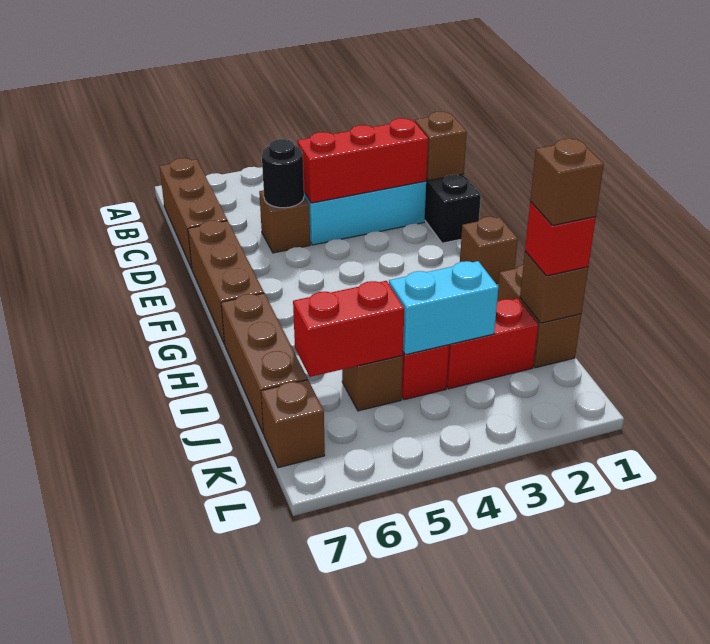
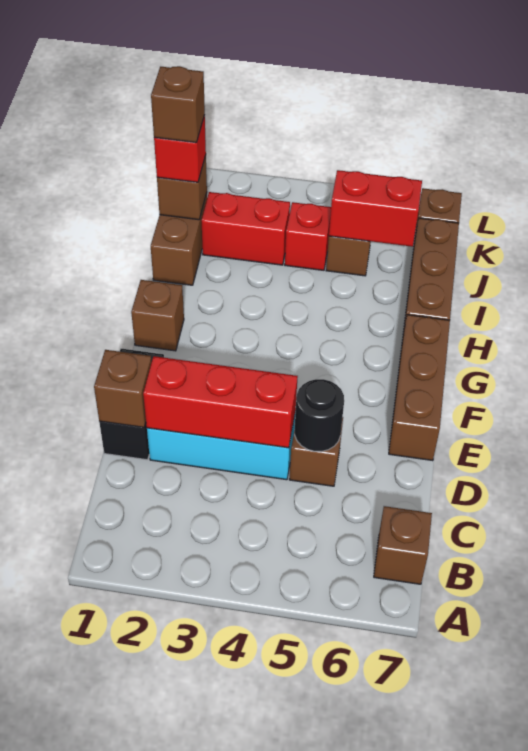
brown 1x3 brick [160,158,227,269] -> brown 1x1 brick [374,506,432,584]
cyan 1x2 brick [389,261,499,355] -> none

